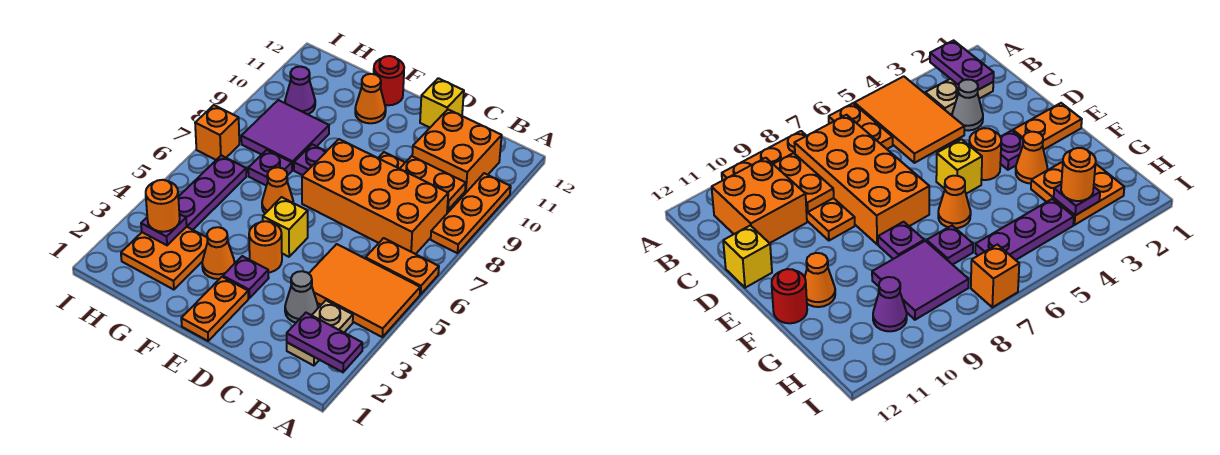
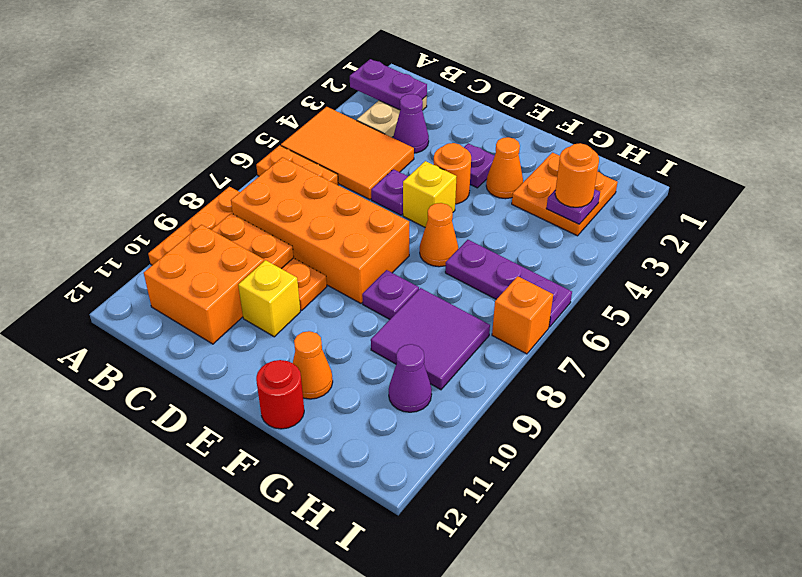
grey 1x1 cone [285,271,318,323] -> purple 1x1 cone [393,94,429,153]
yellow 1x1 brick [420,78,464,127] -> yellow 1x1 brick moved to [238,260,300,337]
orange 1x2 plate [181,277,248,341] -> none
purple 1x1 plate [248,150,292,186] -> purple 1x1 plate moved to [371,169,408,215]
purple 1x3 plate [178,155,246,230] -> purple 1x3 plate turned to [445,240,572,327]

